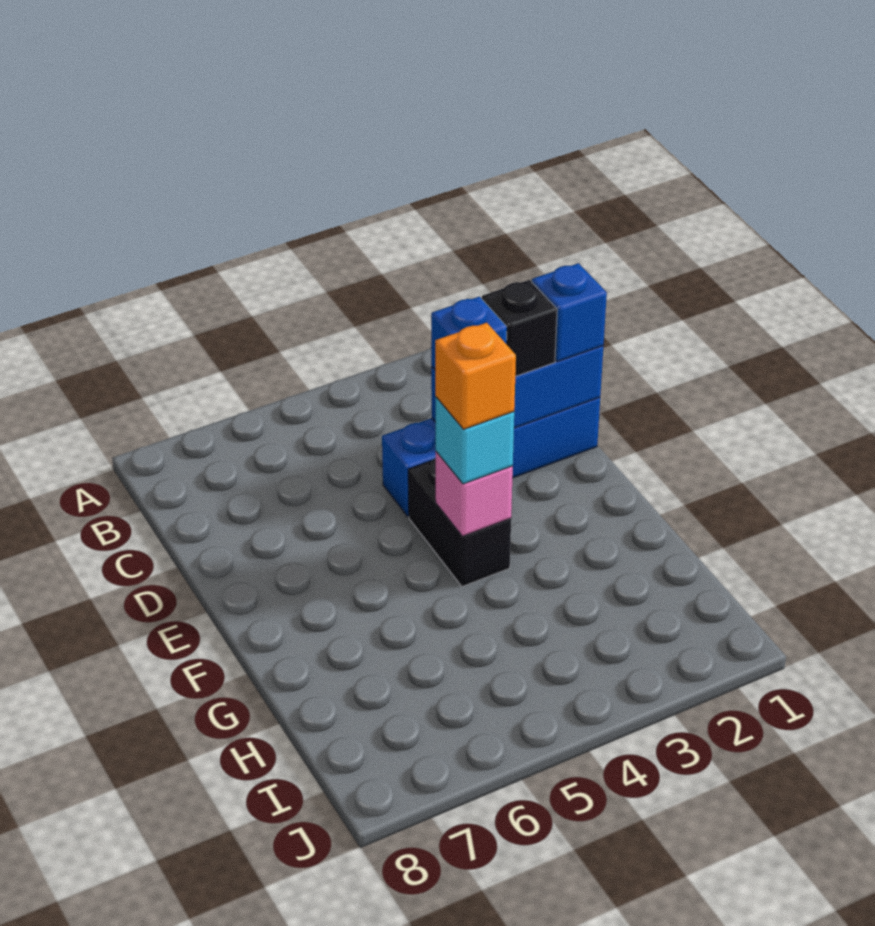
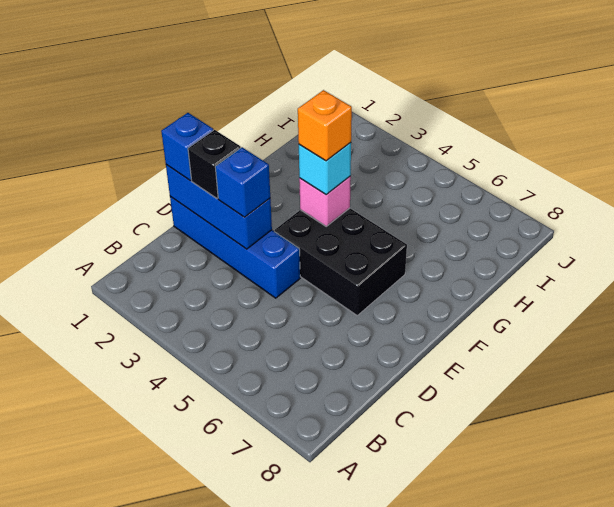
black 1x2 brick [408,458,511,587] -> black 2x3 brick [275,208,407,315]

